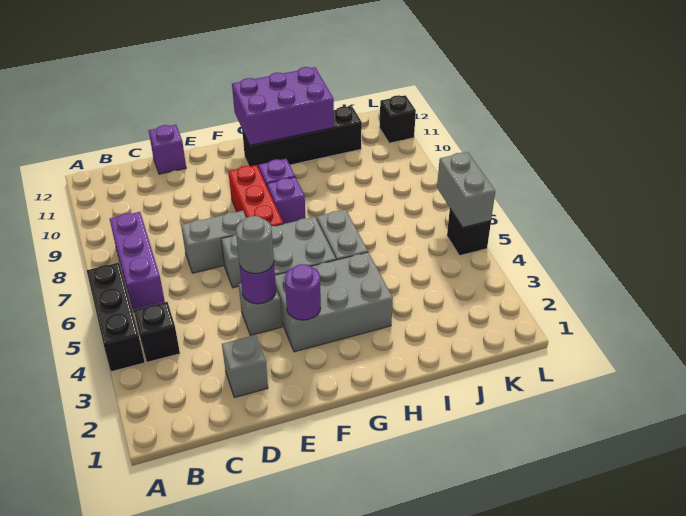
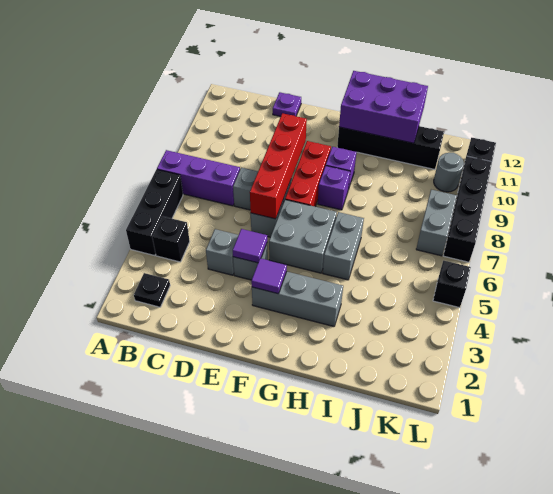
none -> black 1x1 plate [134,273,170,307]
purple 1x3 brick [110,212,165,312] -> purple 1x3 brick turned to [157,150,240,206]
grey 1x1 brick [222,335,268,398] -> grey 1x1 brick moved to [206,229,238,275]
purple 1x1 brick [149,125,186,174] -> purple 1x1 plate [273,92,301,117]
purple 1x1 round brick [240,263,276,304] -> purple 1x1 tile [233,229,267,263]
grey 1x1 round brick [236,216,274,274] -> grey 1x1 round brick moved to [434,153,464,192]
none -> red 1x4 brick [250,113,307,219]
grey 2x3 brick [275,252,393,352] -> grey 1x3 brick [252,272,343,326]
purple 1x1 round brick [285,264,321,320] -> purple 1x1 tile [251,258,287,294]
grey 1x2 brick [437,152,495,227] -> grey 1x2 brick moved to [416,190,457,256]
none -> black 1x4 brick [443,156,492,262]

